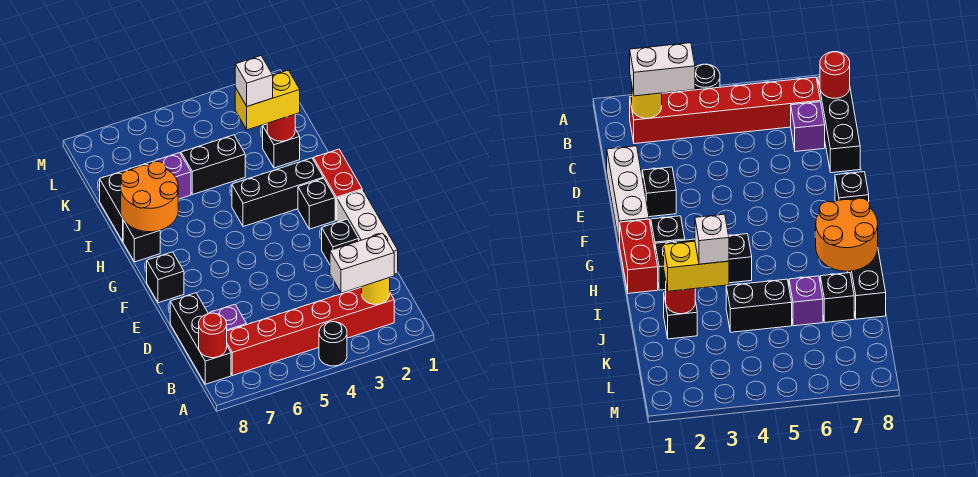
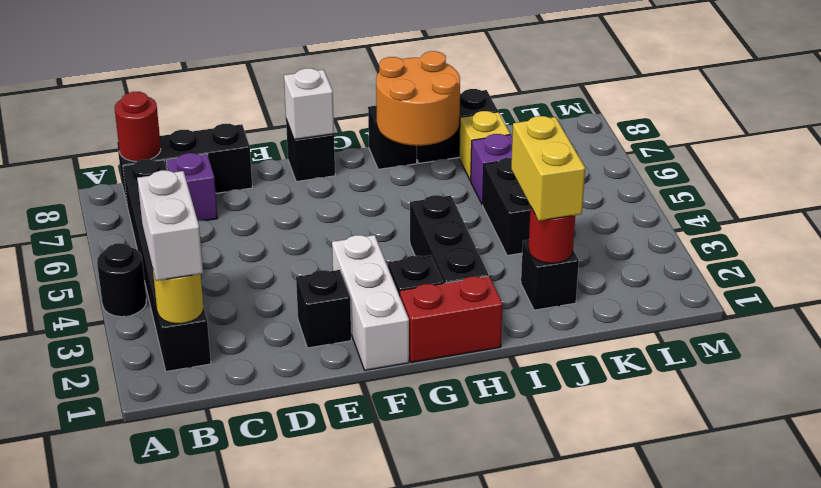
red 1x6 brick [227,287,394,376] -> black 1x6 brick [123,159,211,371]
white 1x3 brick [337,190,398,274] -> white 1x3 brick turned to [332,235,409,370]
white 1x1 brick [235,56,273,106] -> white 1x1 brick moved to [284,68,334,139]
black 1x1 brick [820,273,854,322] -> yellow 1x1 brick [459,111,510,181]

